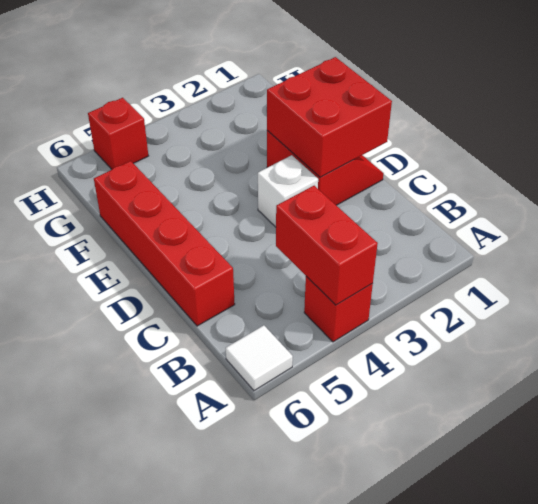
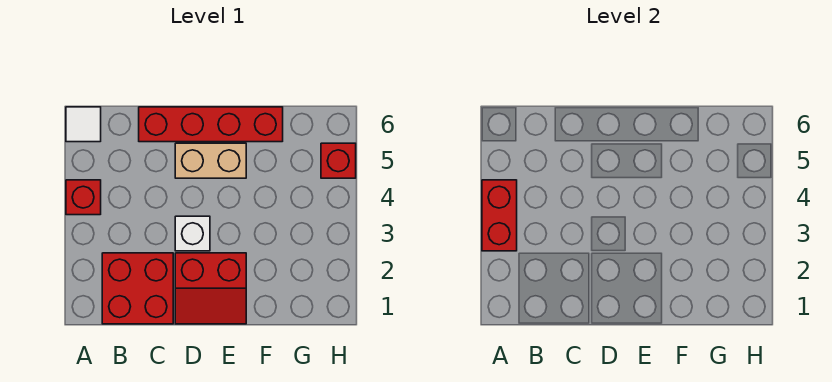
red 1x2 brick [276,186,378,305] -> red 1x2 brick turned to [482,180,517,251]
red 2x2 brick [267,57,392,177] -> red 2x2 brick moved to [102,253,173,324]
none -> tan 1x2 brick [175,143,246,178]

